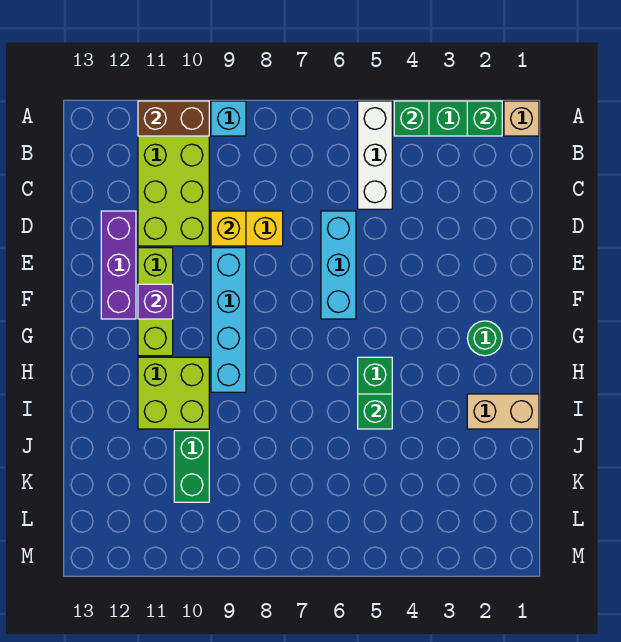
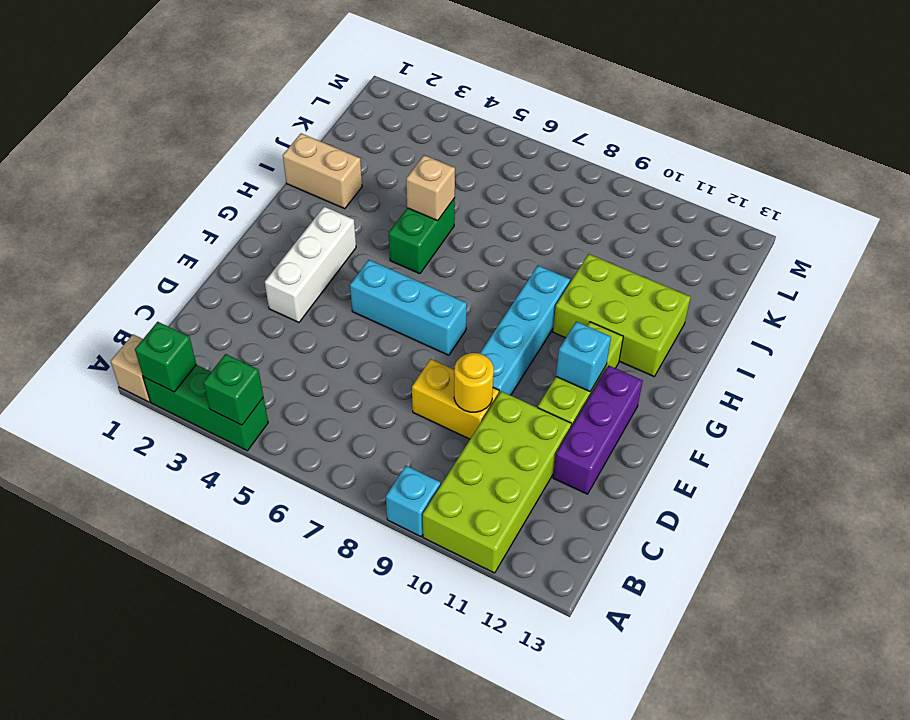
white 1x3 brick [358,101,392,209] -> white 1x3 brick moved to [265,207,356,322]
brown 1x2 brick [138,101,209,136] -> none
cyan 1x3 brick [321,211,356,319] -> cyan 1x3 brick turned to [350,260,467,355]
yellow 1x1 brick [211,211,246,246] -> yellow 1x1 round brick [454,353,494,412]
purple 1x1 brick [138,284,173,319] -> cyan 1x1 brick [556,321,611,391]
green 1x1 round brick [467,321,502,356] -> none
lime 2x2 brick [138,357,209,429] -> lime 2x3 brick [553,254,691,376]
green 1x1 brick [358,394,392,429] -> tan 1x1 brick [406,155,455,221]
green 1x2 brick [174,431,209,502] -> none

